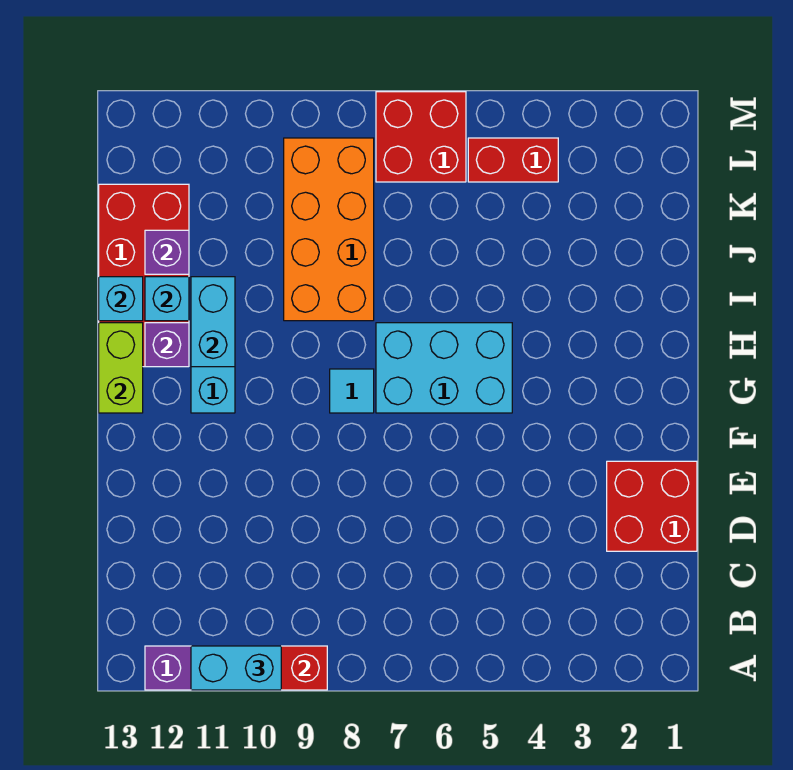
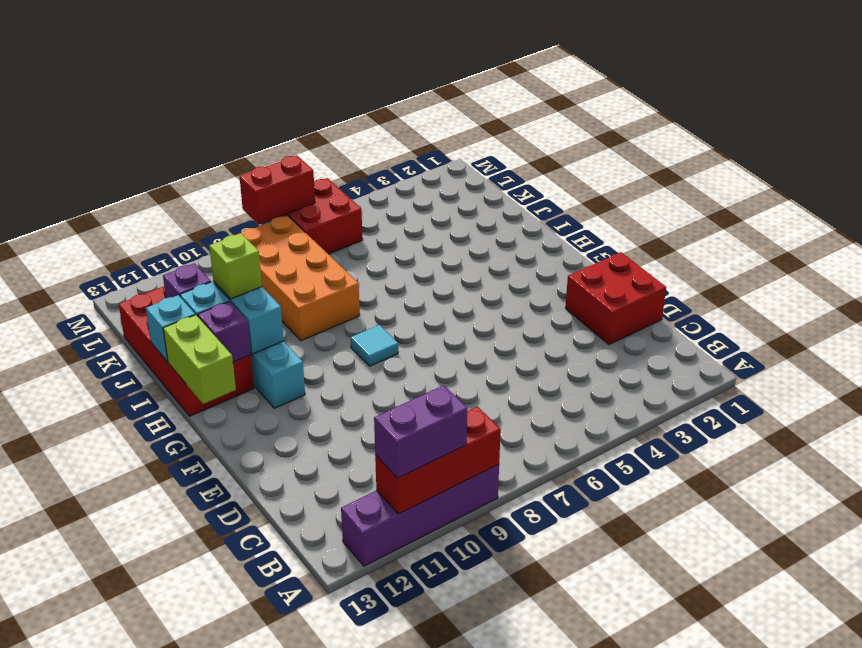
cyan 1x2 brick [191,646,281,690] -> purple 1x2 brick [374,385,467,478]
cyan 2x3 brick [376,323,512,413] -> none
none -> lime 1x1 brick [209,233,262,299]
red 1x2 brick [468,138,558,182] -> red 1x2 brick moved to [239,155,315,225]

